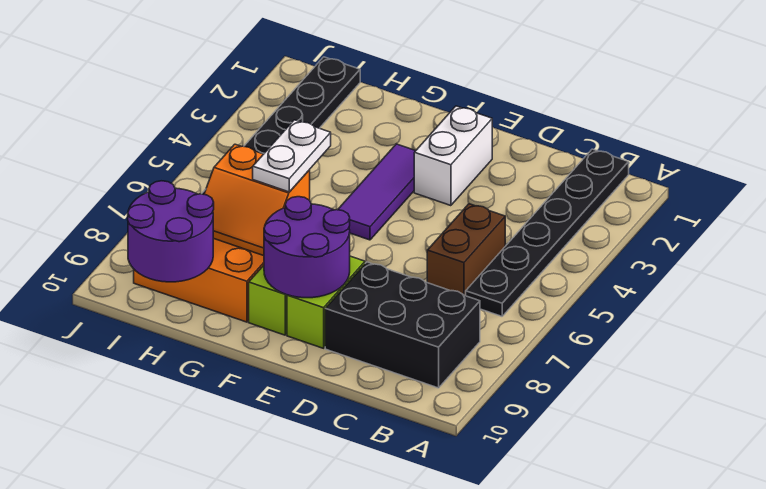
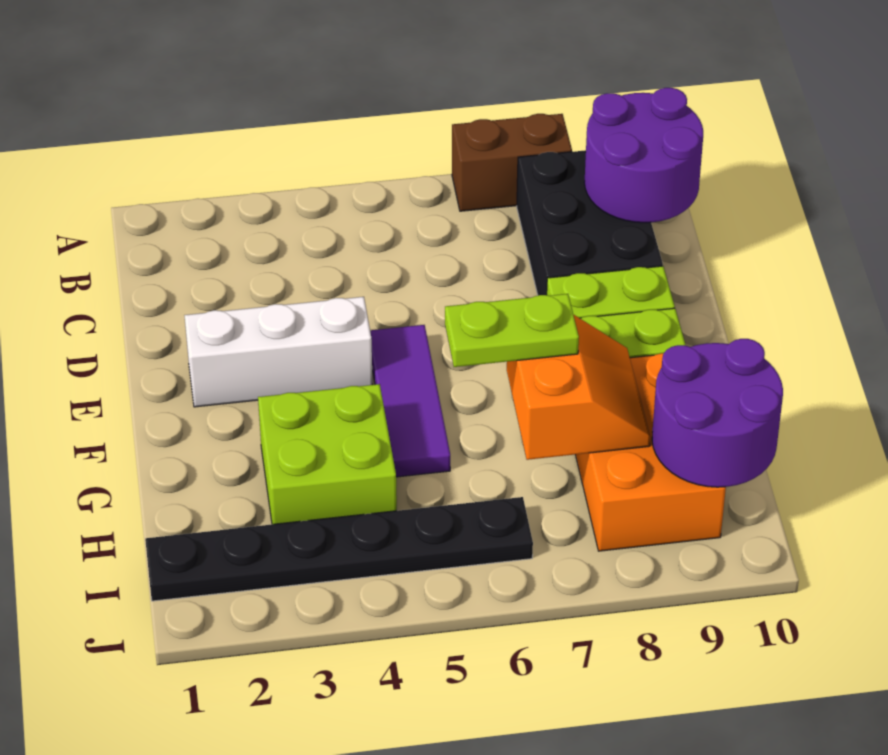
black 1x6 plate [466,149,629,316] -> none
brown 1x2 brick [427,204,505,296] -> brown 1x2 brick moved to [452,114,572,211]
white 1x2 brick [414,106,492,206] -> white 1x3 brick [184,297,373,407]
purple 2x2 round brick [264,197,350,298] -> purple 2x2 round brick moved to [584,88,703,223]
purple 1x3 tile [338,144,415,240] -> purple 1x3 tile turned to [370,325,450,477]
none -> lime 2x2 brick [258,384,397,524]
white 1x2 plate [253,120,331,192] -> lime 1x2 plate [445,294,579,367]

